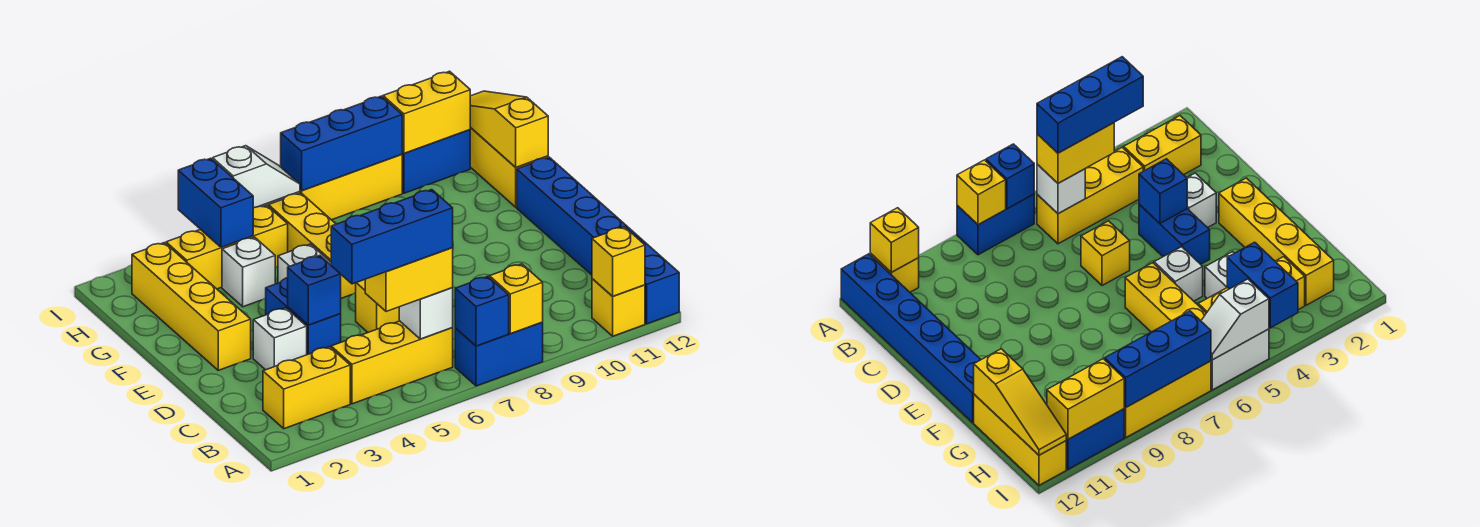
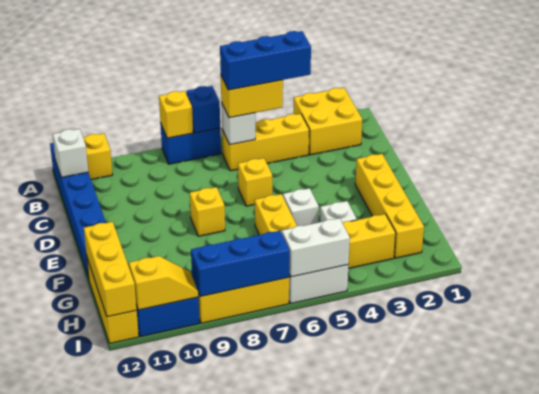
yellow 1x1 brick [592,227,645,296] -> yellow 1x1 brick moved to [190,187,225,236]
yellow 1x2 brick [263,347,350,429] -> yellow 2x2 brick [293,88,362,155]
white 1x1 brick [253,308,307,370] -> white 1x1 brick moved to [53,129,88,177]
blue 1x2 brick [266,278,341,355] -> none
blue 1x1 brick [288,256,341,325] -> none
yellow 1x3 slope [470,91,548,167] -> yellow 1x3 brick [84,222,137,317]
blue 1x2 brick [178,158,253,247] -> none
white 1x2 slope [213,146,300,208] -> white 1x2 brick [282,218,350,277]
yellow 1x2 brick [383,71,470,153] -> yellow 1x2 slope [129,256,199,310]

